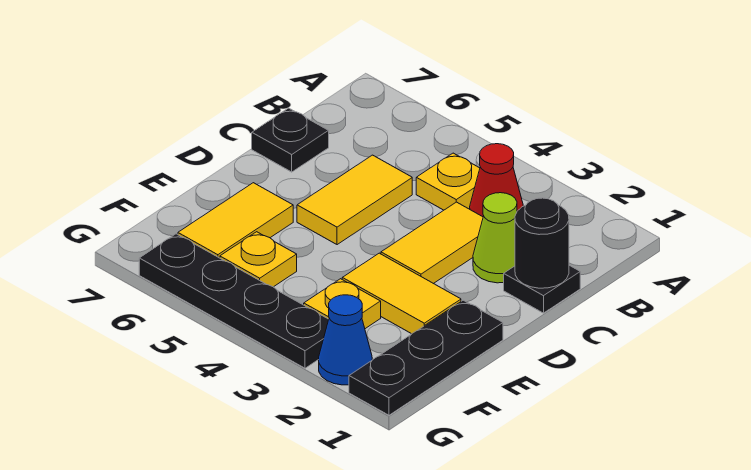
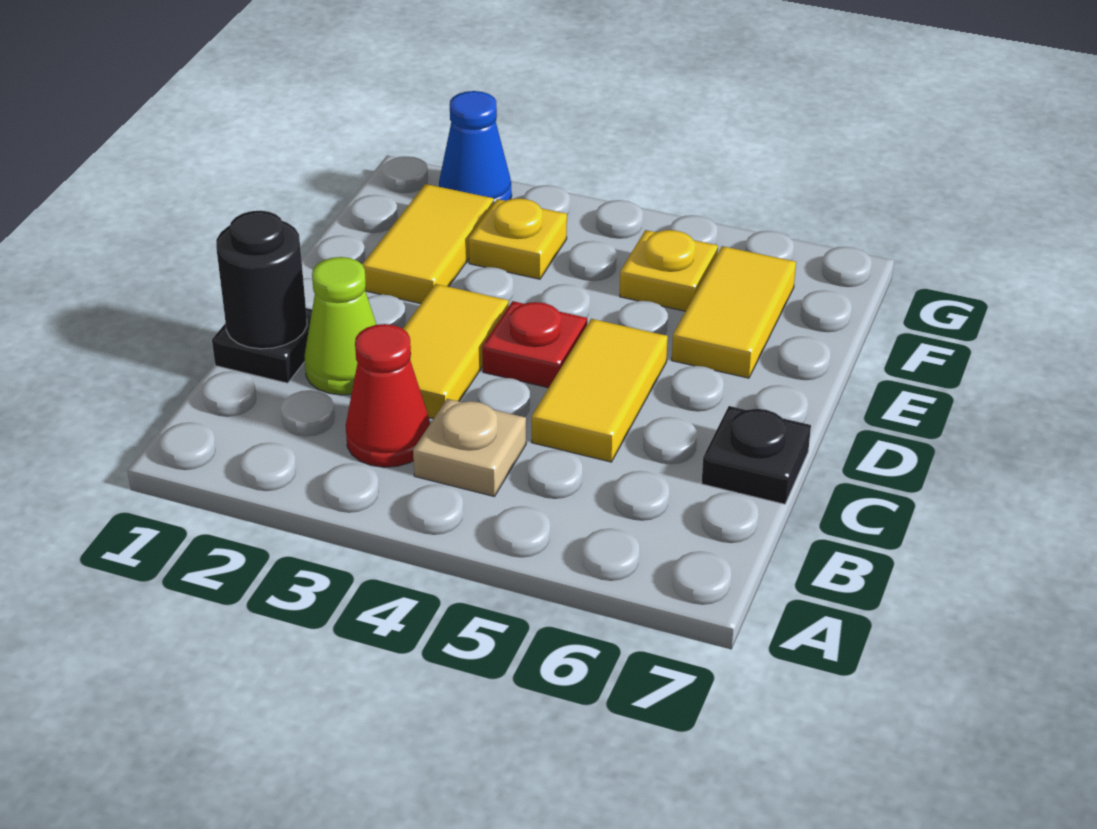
yellow 1x1 plate [416,153,480,210] -> tan 1x1 plate [413,399,526,497]
none -> red 1x1 plate [482,301,587,388]
black 1x3 plate [349,300,503,415] -> none
yellow 1x2 tile [342,253,461,334] -> yellow 1x2 tile turned to [362,184,494,304]
black 1x4 plate [139,234,329,368] -> none

